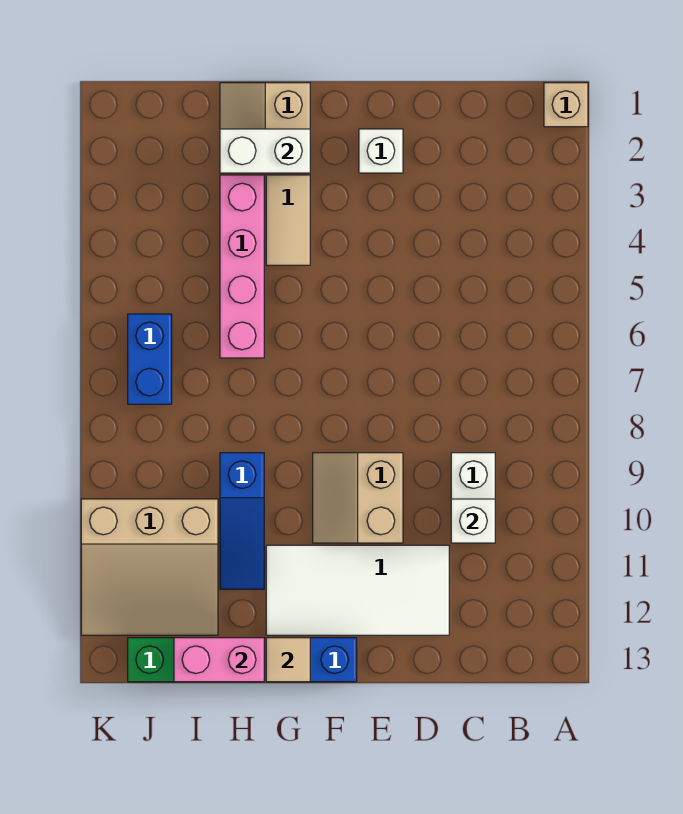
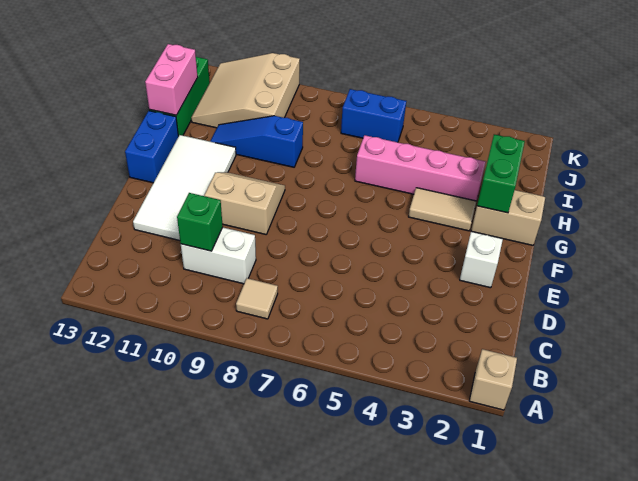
white 1x1 brick [451,499,495,543] -> green 1x1 brick [177,193,223,251]
white 1x2 brick [220,129,310,173] -> green 1x2 brick [477,134,525,213]
tan 1x1 tile [266,638,310,682] -> tan 1x1 tile moved to [236,278,278,319]

